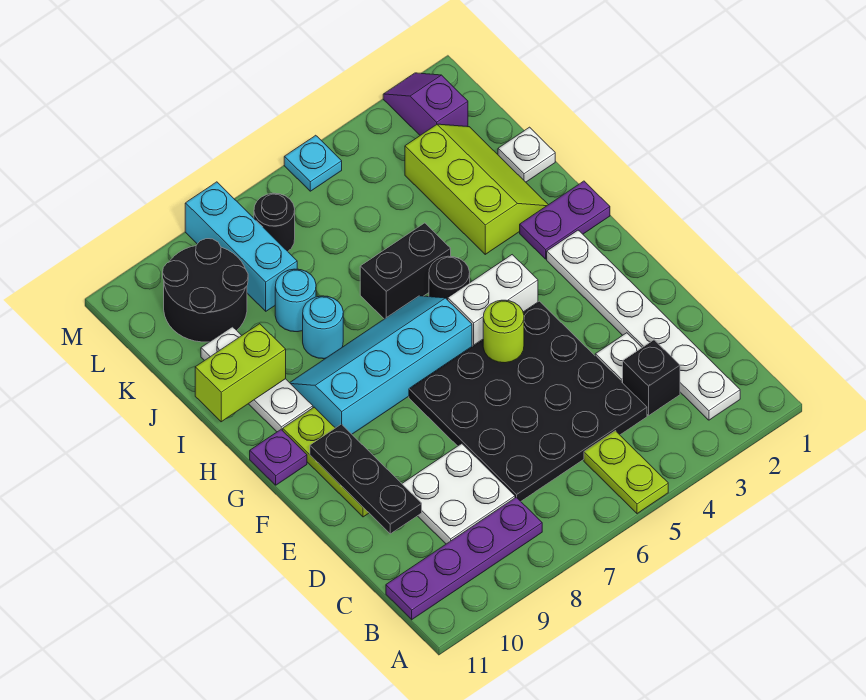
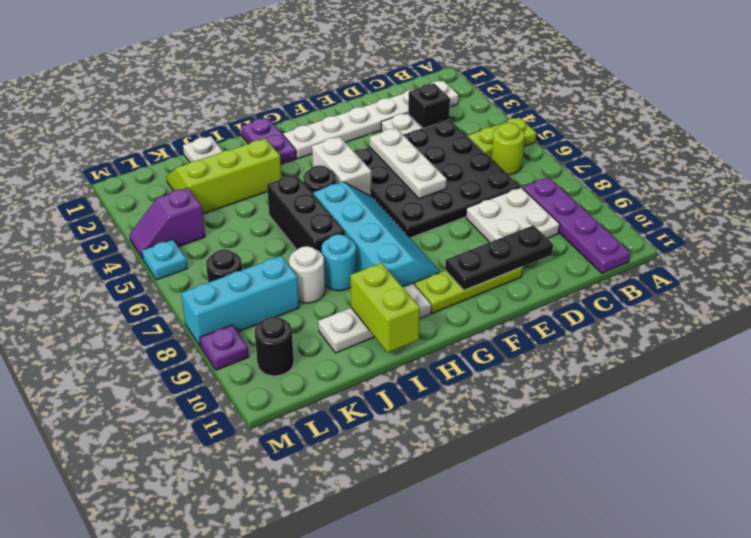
none -> white 1x3 plate [370,128,447,199]
lime 1x1 round brick [483,300,524,363] -> lime 1x1 round brick moved to [491,123,525,175]
cyan 2x4 slope [290,296,472,434] -> cyan 2x4 slope turned to [314,182,440,287]
purple 1x1 plate [250,430,307,485] -> purple 1x1 plate moved to [200,325,249,370]
black 1x2 brick [360,223,451,319] -> black 1x3 brick [267,174,345,253]
cyan 1x1 round brick [275,269,316,332] -> white 1x1 round brick [289,246,325,303]
black 2x2 round brick [163,239,248,342] -> black 1x1 round brick [255,316,294,376]
purple 1x2 slope [383,73,468,135] -> purple 1x2 slope moved to [129,188,205,259]

